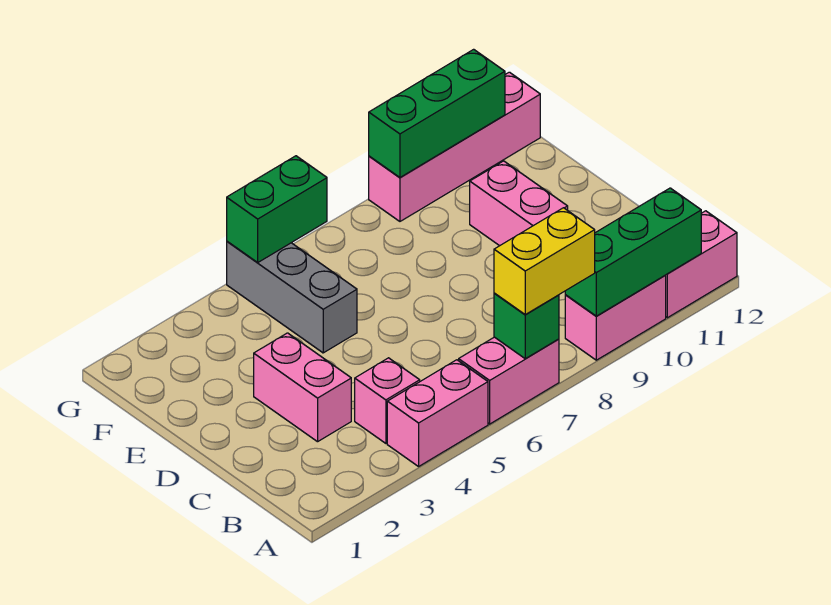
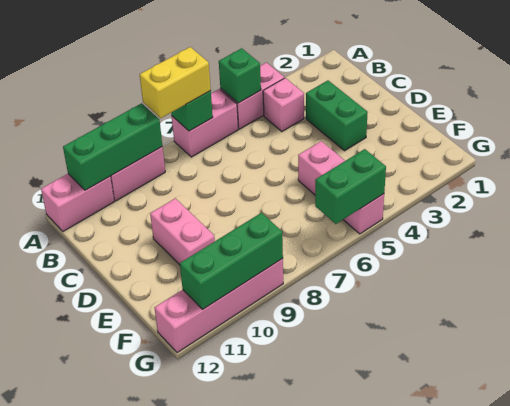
none -> green 1x1 brick [219,48,261,103]
pink 1x2 brick [254,333,351,442] -> green 1x2 brick [306,80,368,151]
grey 1x3 brick [227,241,357,353] -> pink 1x3 brick [298,141,384,234]

